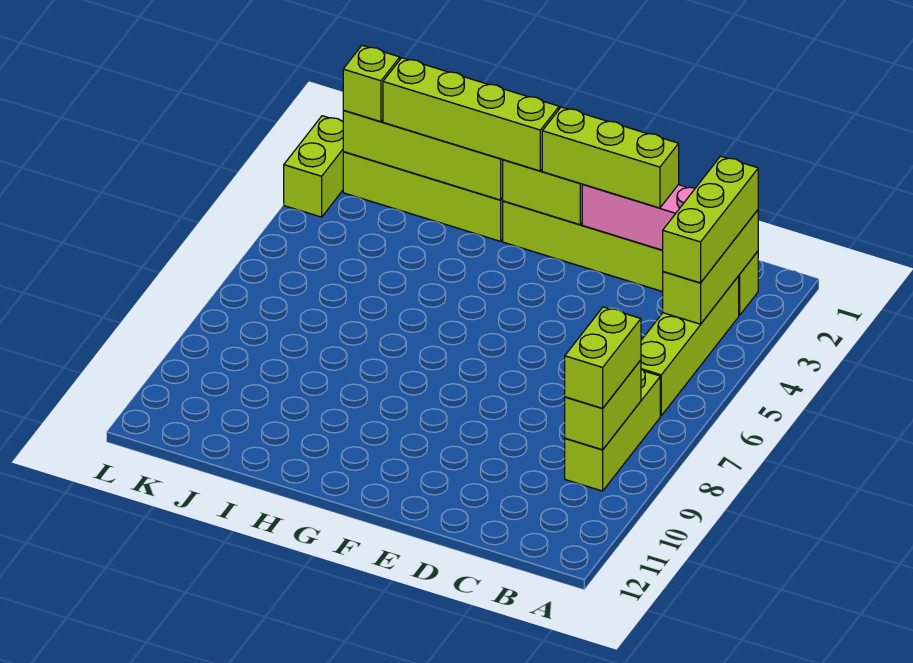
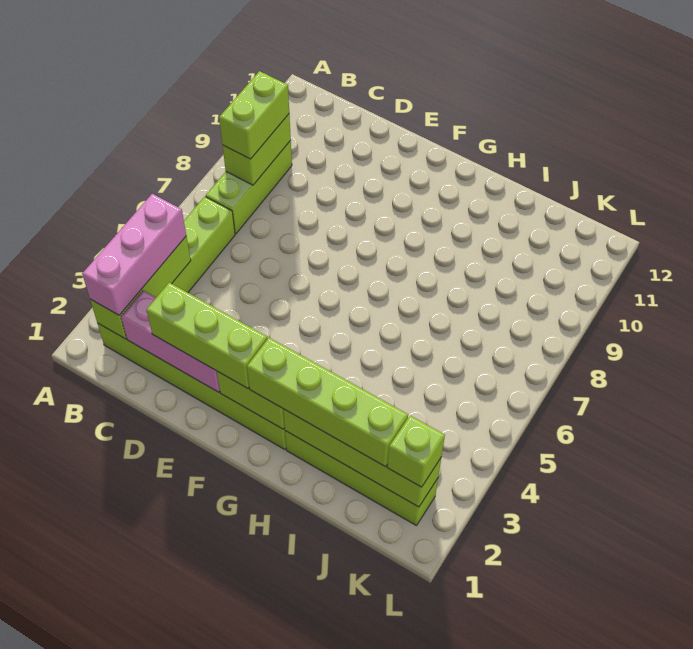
lime 1x3 brick [663,156,758,283] -> pink 1x3 brick [82,194,186,315]
lime 1x2 brick [284,116,343,217] -> none

